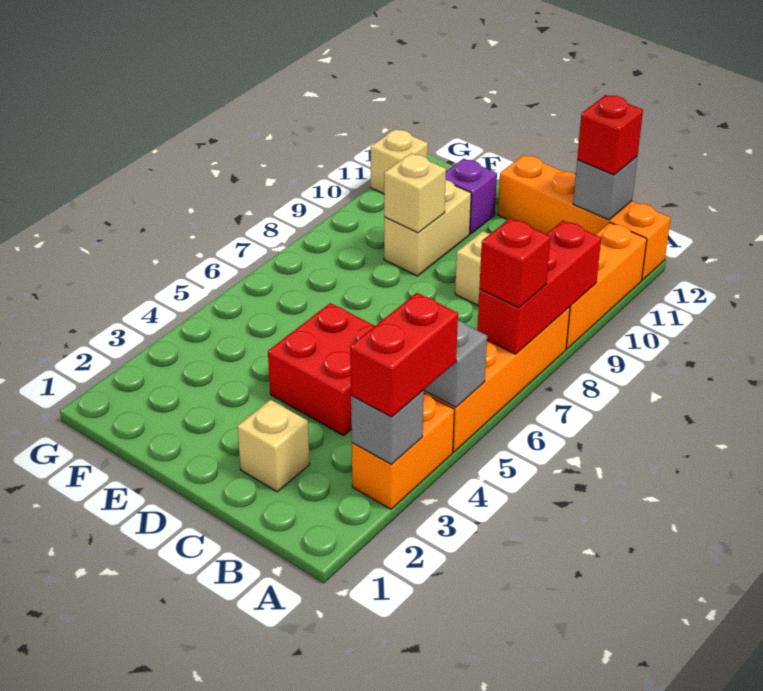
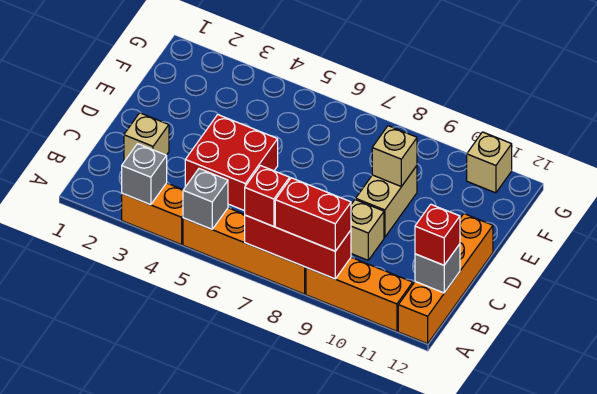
red 1x2 brick [350,293,458,417] -> red 1x2 brick moved to [275,178,351,251]
tan 1x2 brick [384,180,471,276] -> tan 1x2 brick turned to [356,166,417,237]
purple 1x1 brick [446,159,497,234] -> none

